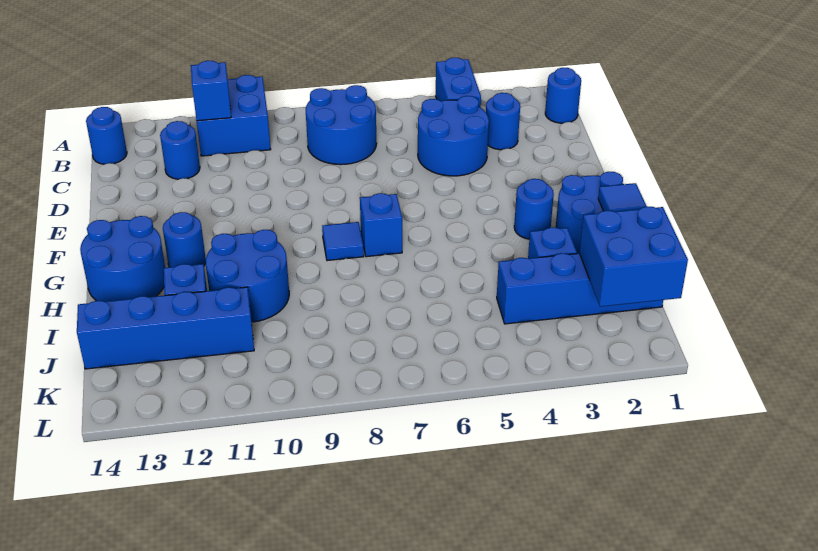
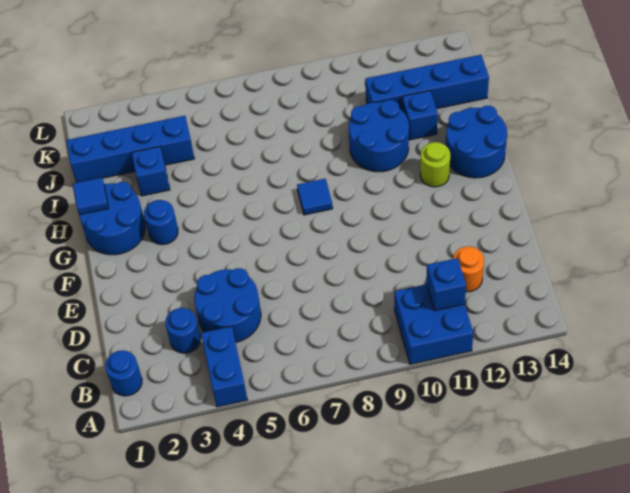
blue 2x2 round brick [306,85,377,165] -> none
blue 1x1 round brick [86,107,127,164] -> none
blue 1x1 round brick [160,121,200,179] -> orange 1x1 round brick [453,246,484,292]
blue 1x1 brick [360,193,402,257] -> none
blue 1x1 round brick [163,212,206,267] -> lime 1x1 round brick [420,142,450,187]
blue 2x2 brick [579,206,688,307] -> none

